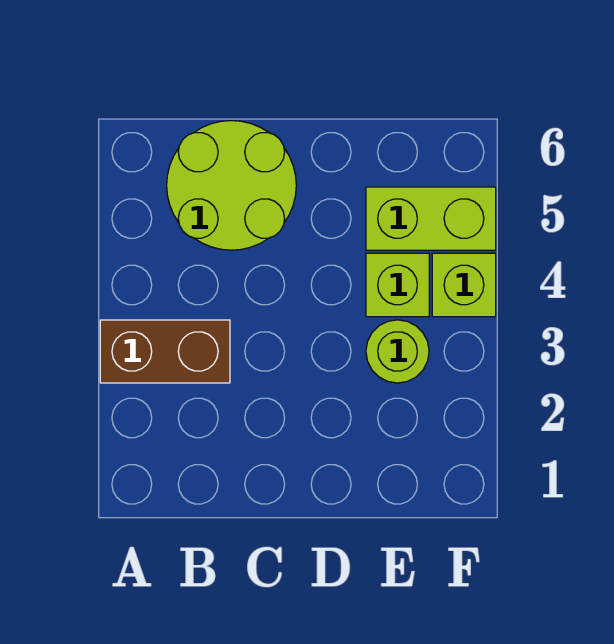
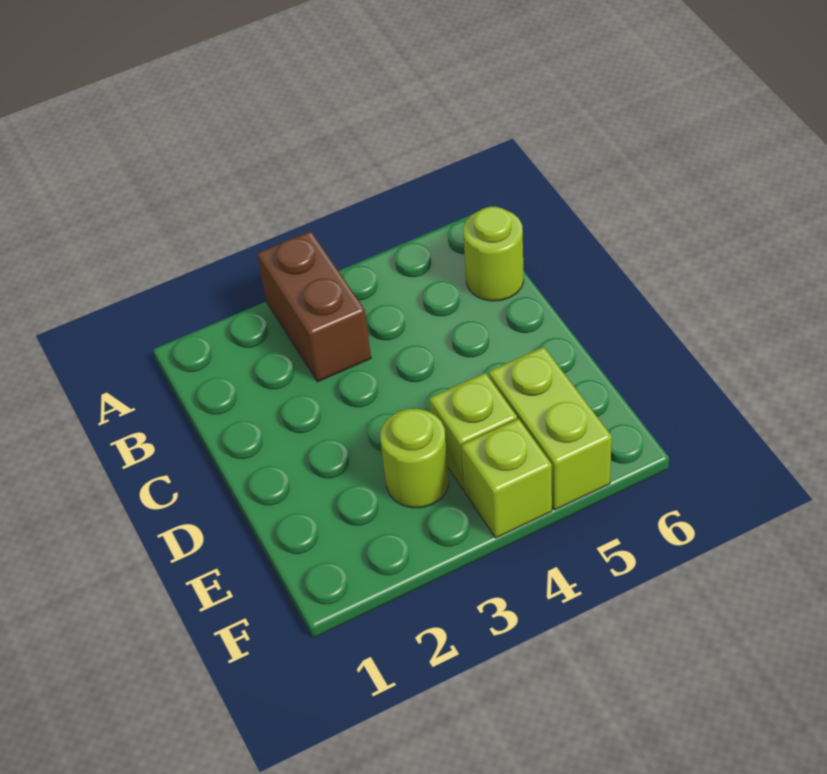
lime 2x2 round brick [167,121,296,250] -> lime 1x1 round brick [463,207,524,301]

